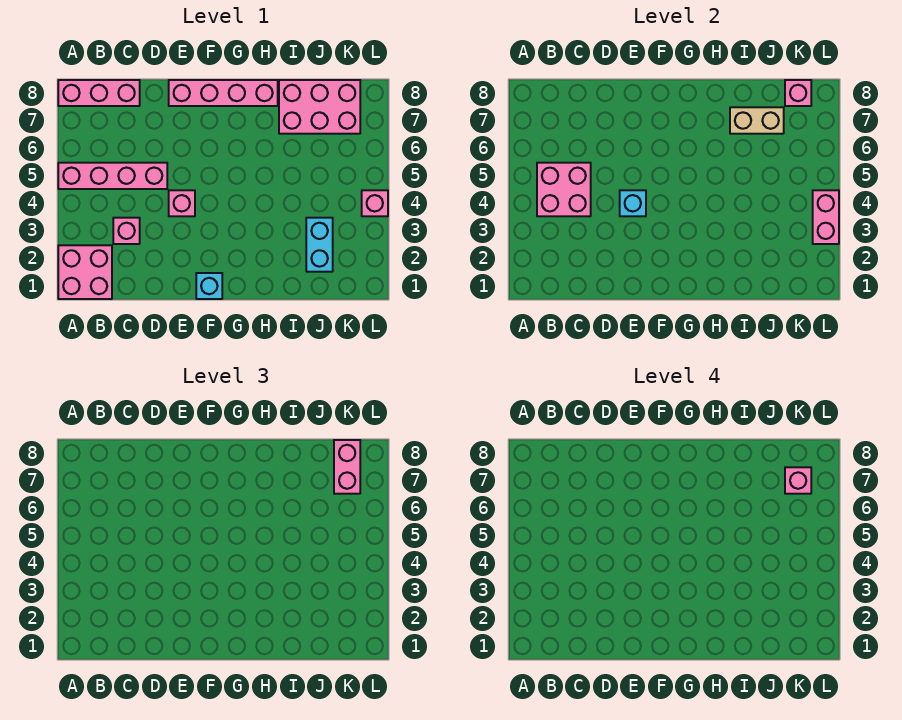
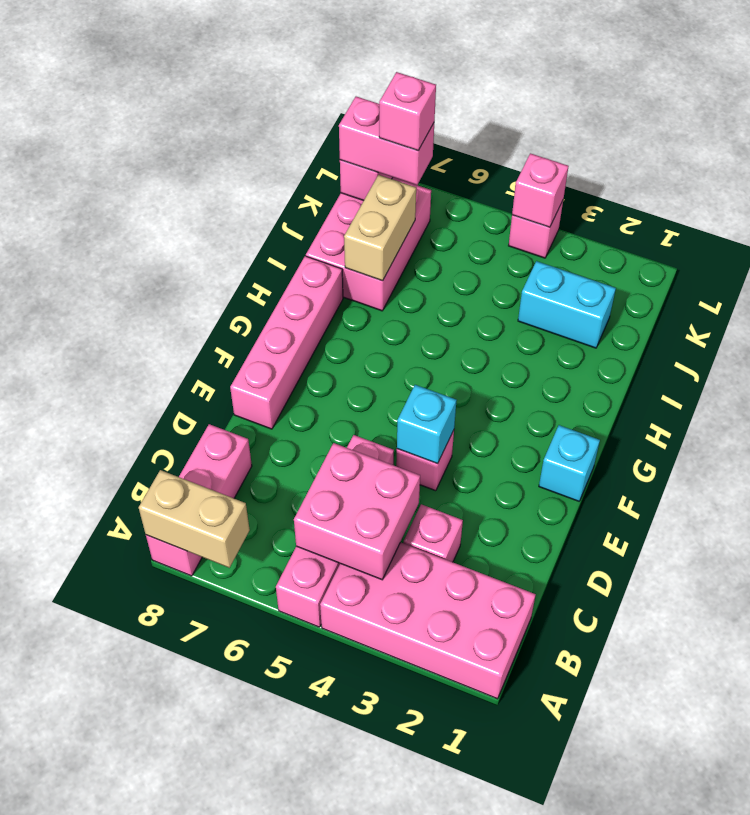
pink 2x2 brick [58,245,112,299] -> pink 2x4 brick [320,542,536,699]
none -> tan 1x2 brick [139,470,250,568]
pink 1x2 brick [813,190,839,244] -> pink 1x1 brick [512,153,569,227]

